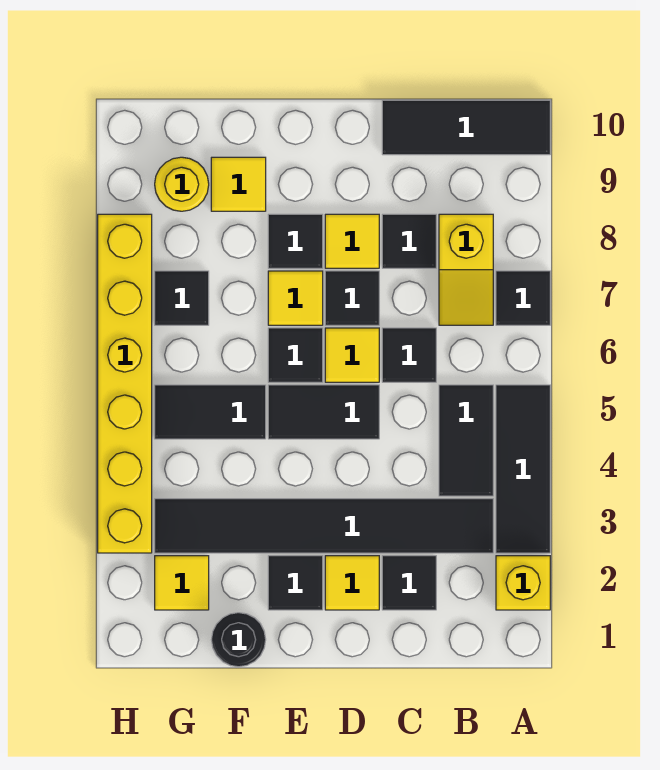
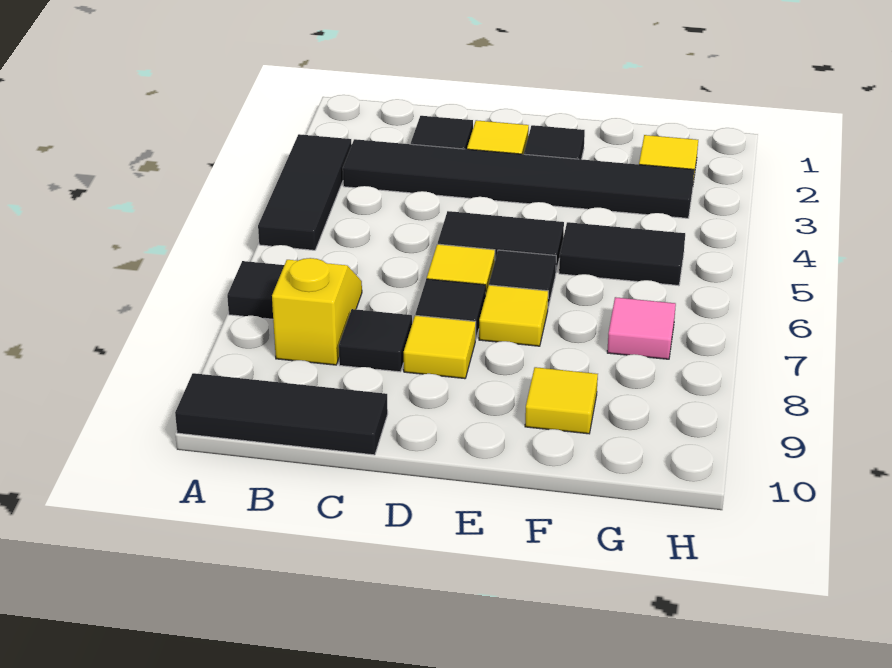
yellow 1x1 brick [496,556,550,610] -> none
black 1x2 tile [439,385,493,496] -> none
black 1x1 tile [382,328,436,382] -> none
black 1x1 tile [268,214,323,268] -> none
black 1x1 round brick [211,613,266,667] -> none
black 1x1 tile [155,271,209,325] -> pink 1x1 tile [607,297,676,359]
yellow 1x1 round brick [155,157,209,211] -> none
yellow 1x6 brick [98,214,152,553] -> none

